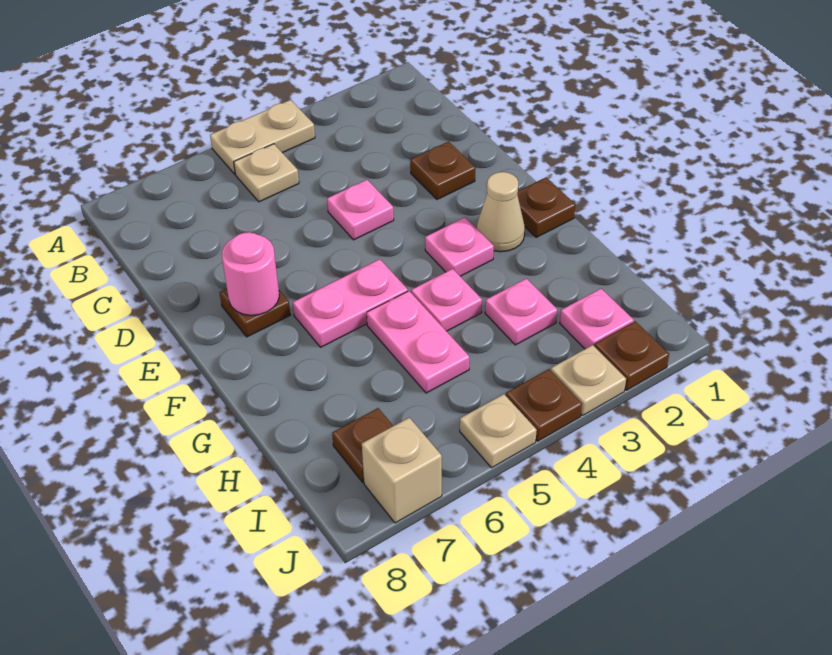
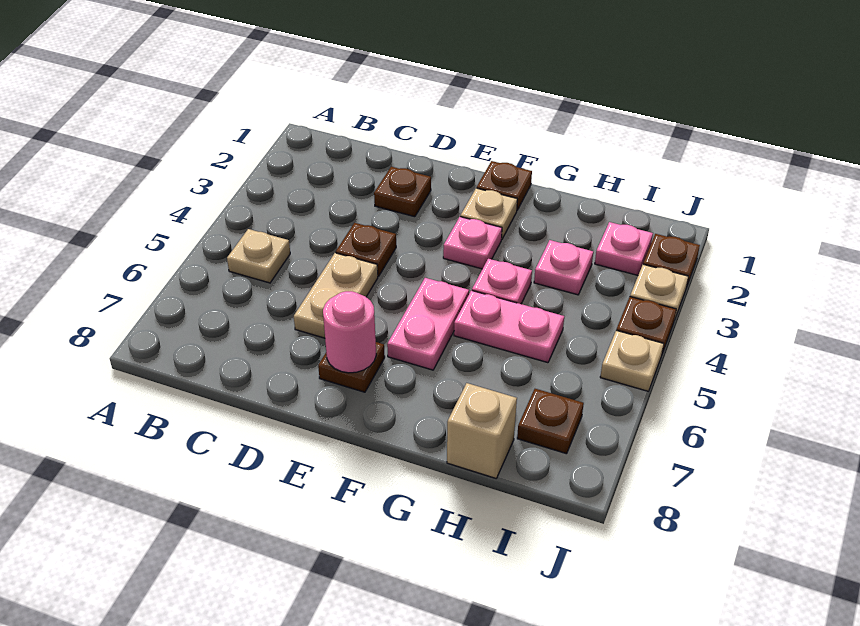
tan 1x2 plate [210,100,315,174] -> tan 1x2 plate moved to [294,253,378,338]
pink 1x1 plate [327,180,394,240] -> brown 1x1 plate [336,223,396,276]
tan 1x1 cone [477,172,525,252] -> tan 1x1 plate [460,188,517,240]
tan 1x1 brick [362,418,442,523] -> tan 1x1 brick moved to [447,383,517,478]

